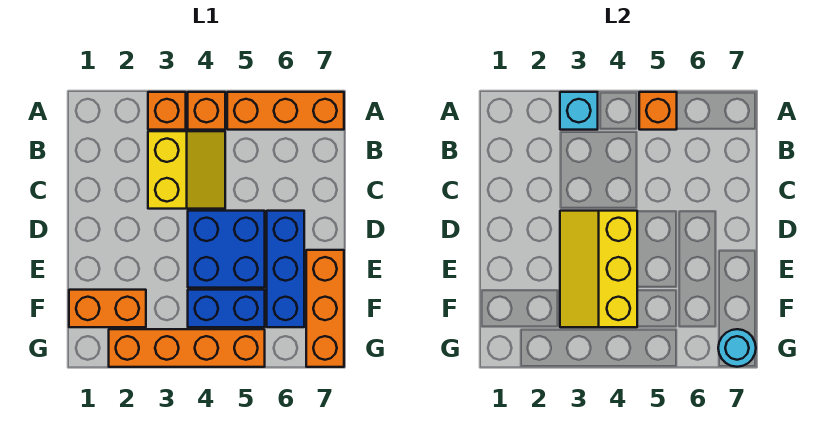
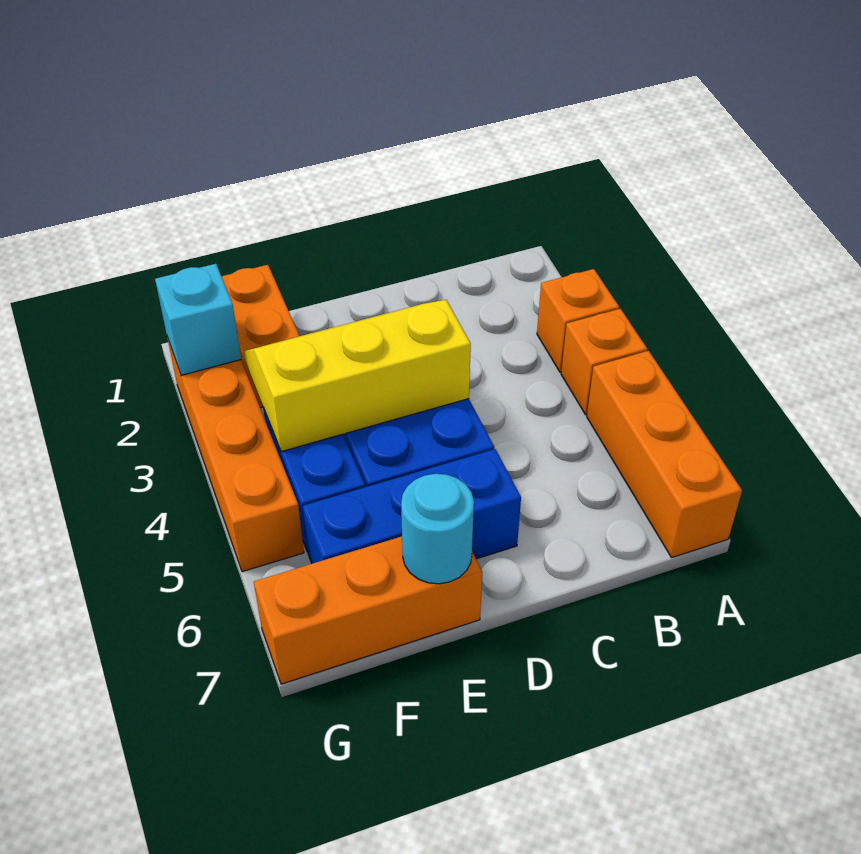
cyan 1x1 brick [560,92,598,130] -> cyan 1x1 brick moved to [155,264,241,375]
orange 1x1 brick [639,92,677,130] -> none
yellow 2x2 slope [148,131,225,209] -> none
cyan 1x1 round brick [718,329,756,367] -> cyan 1x1 round brick moved to [401,474,474,584]

